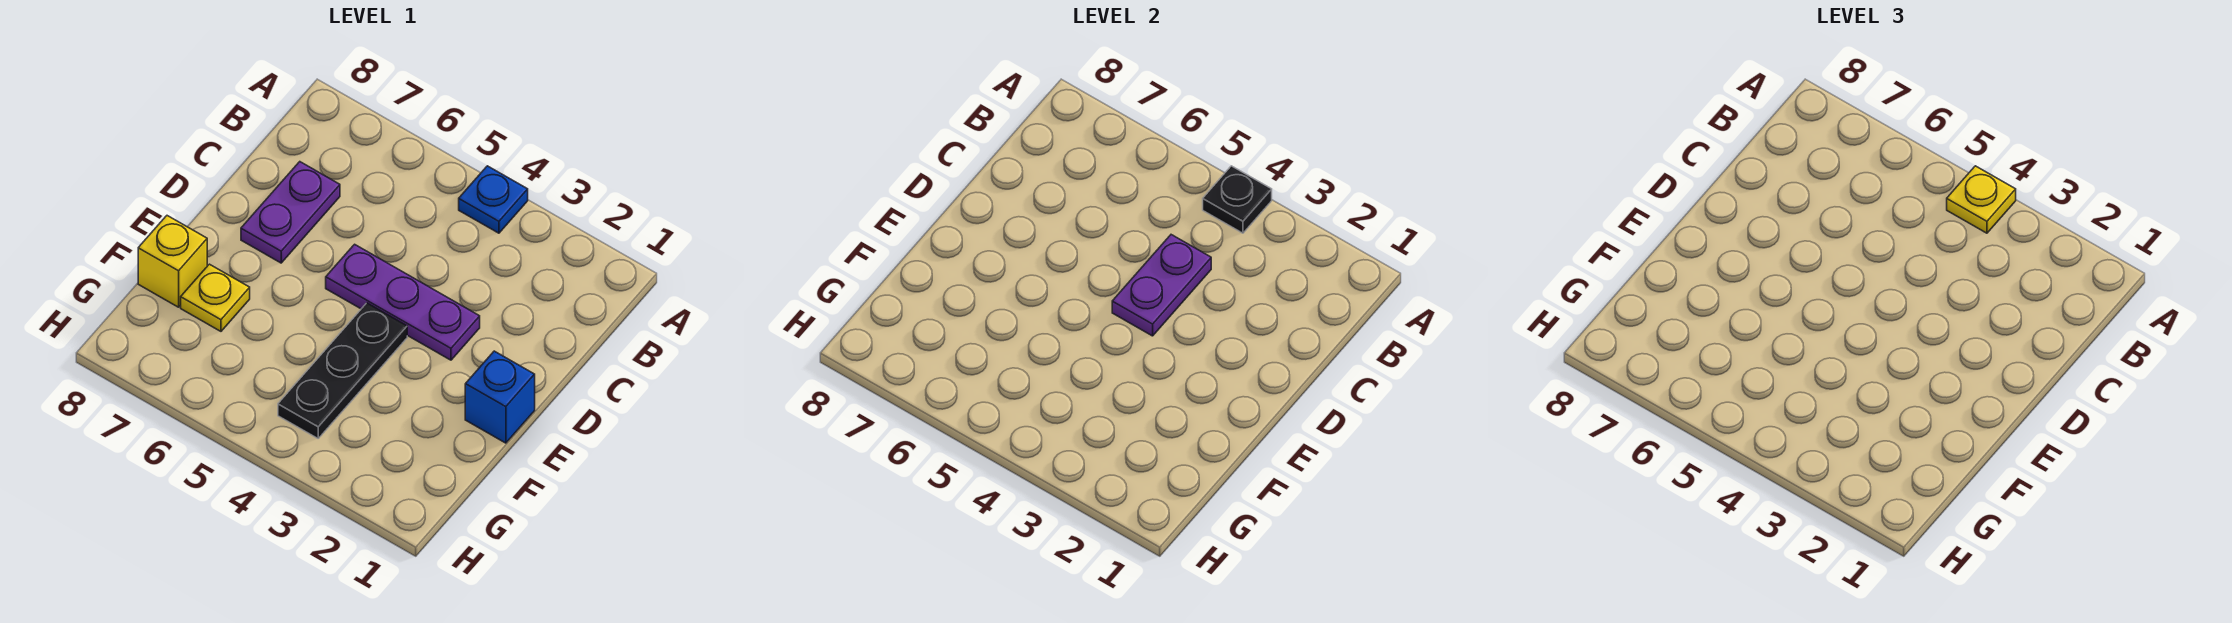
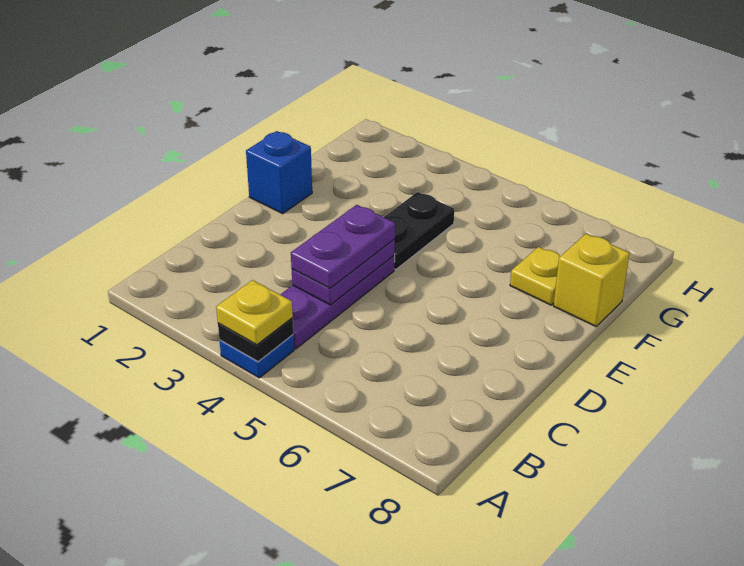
purple 1x2 plate [241,162,340,263] -> purple 1x2 plate moved to [291,205,395,288]
purple 1x3 plate [326,244,480,360] -> purple 1x3 plate turned to [280,256,395,349]
black 1x3 plate [278,303,407,438] -> black 1x2 plate [384,192,454,270]

